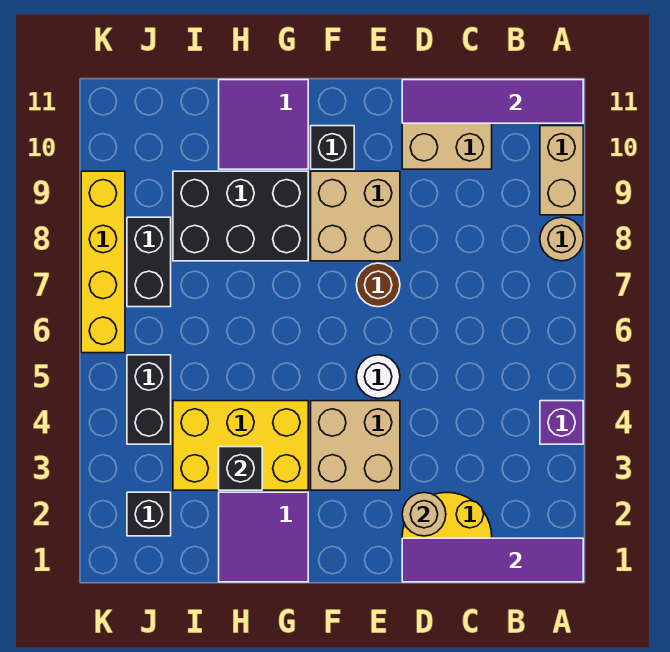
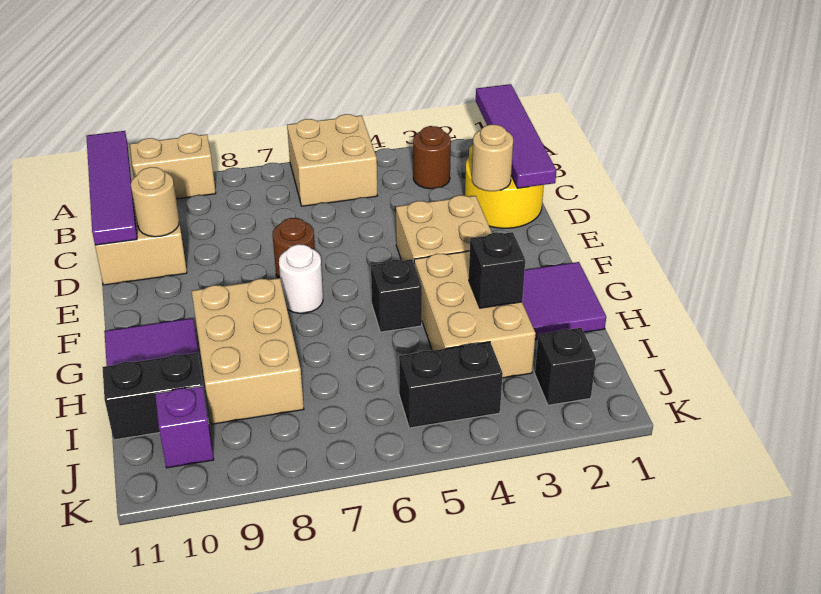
purple 1x1 brick [540,401,583,444] -> purple 1x1 brick moved to [155,386,214,468]
tan 1x1 round brick [540,217,583,261] -> tan 1x1 round brick moved to [131,167,179,237]
none -> brown 1x1 round brick [413,126,451,189]
white 1x1 round brick [356,355,400,398] -> white 1x1 round brick moved to [279,244,323,313]
tan 2x2 brick [311,171,400,261] -> tan 2x2 brick moved to [287,114,378,206]
black 1x1 brick [311,126,354,169] -> black 1x1 brick moved to [371,259,422,332]
yellow 2x3 brick [173,401,308,490] -> tan 2x3 brick [414,251,536,378]
black 2x3 brick [173,171,308,261] -> tan 2x3 brick [192,278,304,424]
black 1x2 brick [127,217,171,307] -> black 1x2 brick moved to [103,353,205,440]
yellow 1x4 brick [81,171,125,353] -> none

